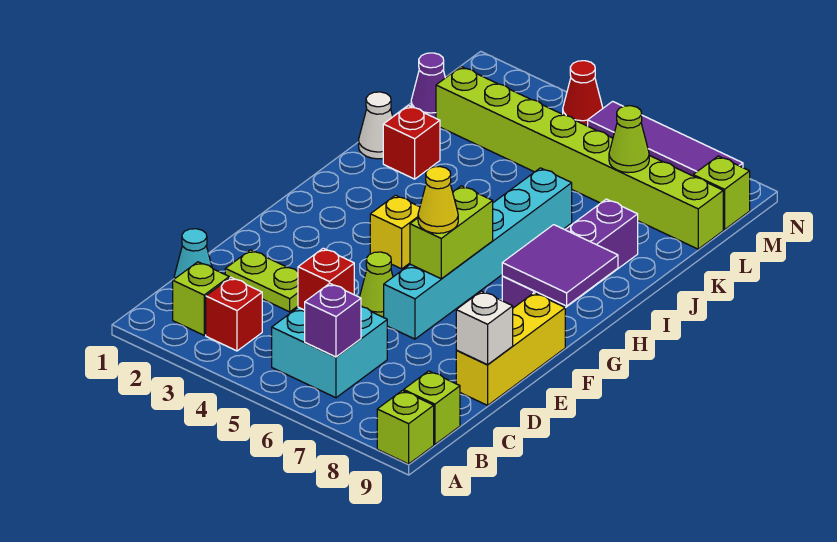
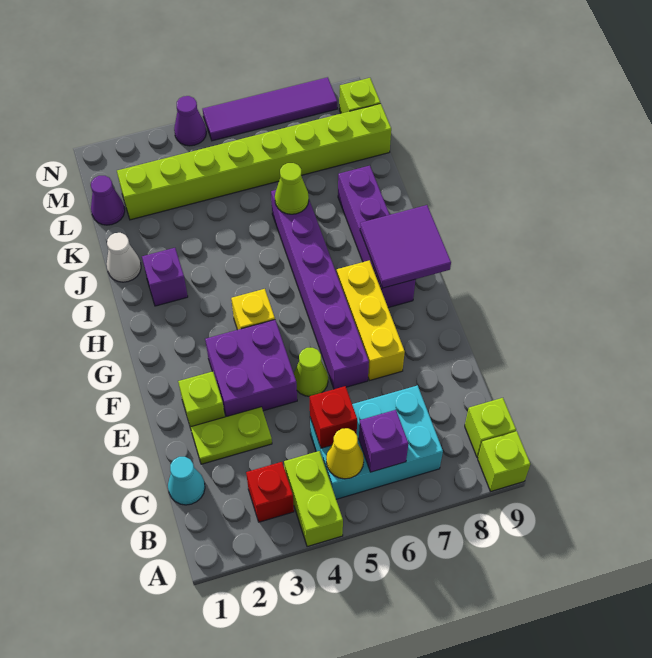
lime 1x1 brick [173,262,229,335] -> lime 1x1 brick moved to [178,371,225,428]
cyan 2x2 brick [272,307,387,398] -> cyan 2x3 brick [310,385,443,499]
yellow 1x3 brick [456,293,565,405] -> yellow 1x3 brick moved to [337,260,405,380]
white 1x1 brick [456,291,513,365] -> none
none -> purple 2x2 brick [205,320,297,417]
cyan 1x6 brick [384,168,572,339] -> purple 1x6 brick [271,190,369,389]
lime 1x2 brick [410,186,493,279] -> lime 1x2 brick moved to [284,451,343,547]
yellow 1x1 cone [418,167,458,233] -> yellow 1x1 cone moved to [326,428,364,479]
none -> purple 1x1 brick [142,248,188,306]
red 1x1 brick [383,106,440,179] -> none
lime 1x1 cone [609,106,649,173] -> lime 1x1 cone moved to [275,163,309,214]
red 1x1 cone [563,61,603,126] -> purple 1x1 cone [174,96,206,146]

